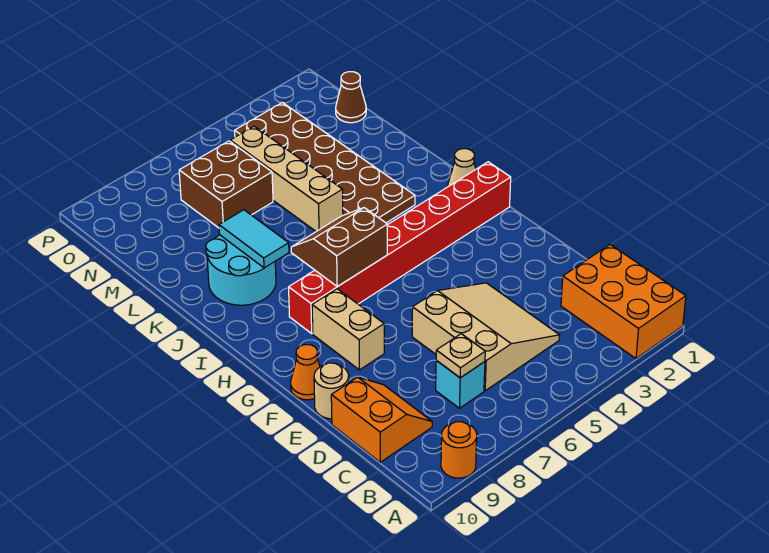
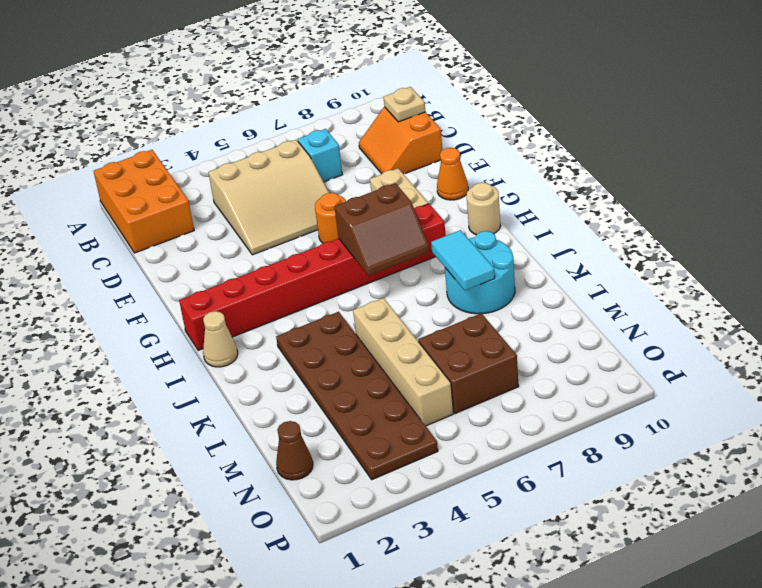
orange 1x1 round brick [441,422,477,478] -> orange 1x1 round brick moved to [315,193,346,243]
tan 3x3 slope [412,283,560,391] -> tan 3x3 slope turned to [208,140,329,255]
tan 1x1 plate [436,334,485,378] -> tan 1x1 plate moved to [383,87,426,122]
tan 1x1 round brick [314,363,349,419] -> tan 1x1 round brick moved to [466,183,500,235]

